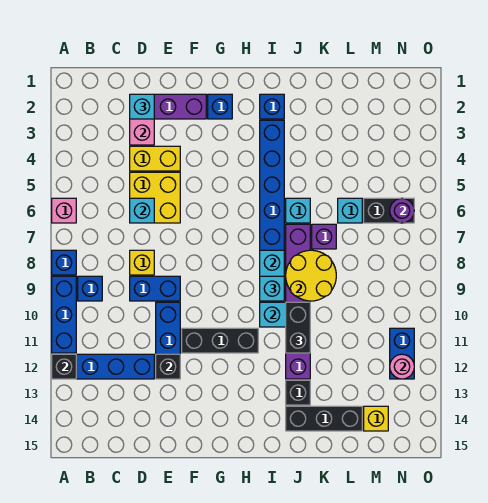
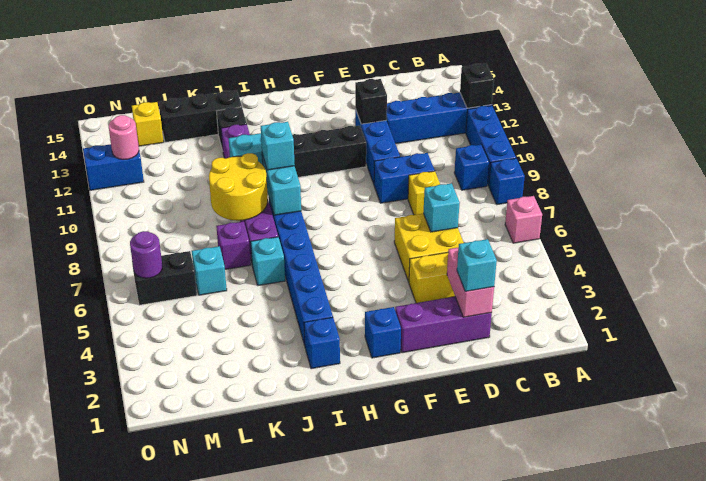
black 1x2 brick [286,302,310,353] -> none
blue 1x2 brick [390,328,414,379] -> blue 1x2 brick turned to [83,144,144,190]

